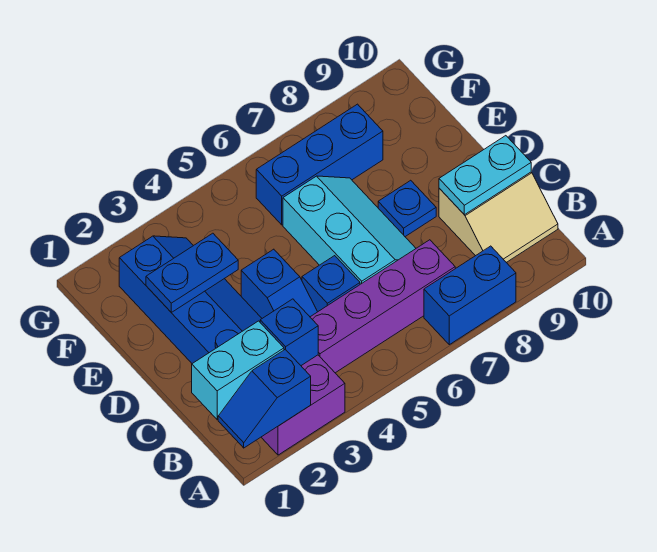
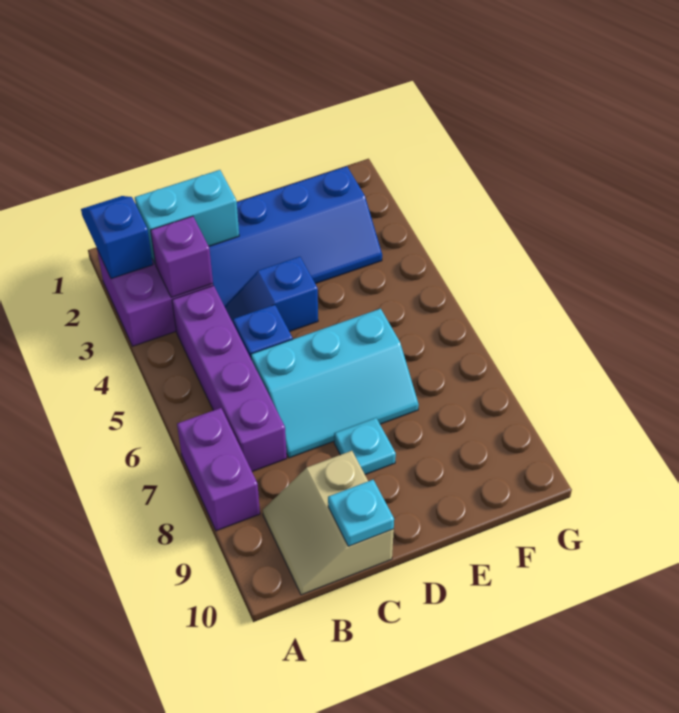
blue 1x2 brick [424,246,516,345] -> purple 1x2 brick [177,408,260,531]
cyan 1x2 brick [192,321,284,420] -> cyan 1x2 brick turned to [135,170,239,263]
blue 1x1 brick [260,299,318,365] -> purple 1x1 brick [151,216,213,298]
cyan 1x2 plate [439,136,531,215] -> cyan 1x1 plate [328,480,394,546]
blue 1x1 plate [378,180,436,237] -> cyan 1x1 plate [334,418,396,475]
blue 1x2 plate [146,233,238,312] -> none
blue 1x3 brick [256,104,383,225] -> none

